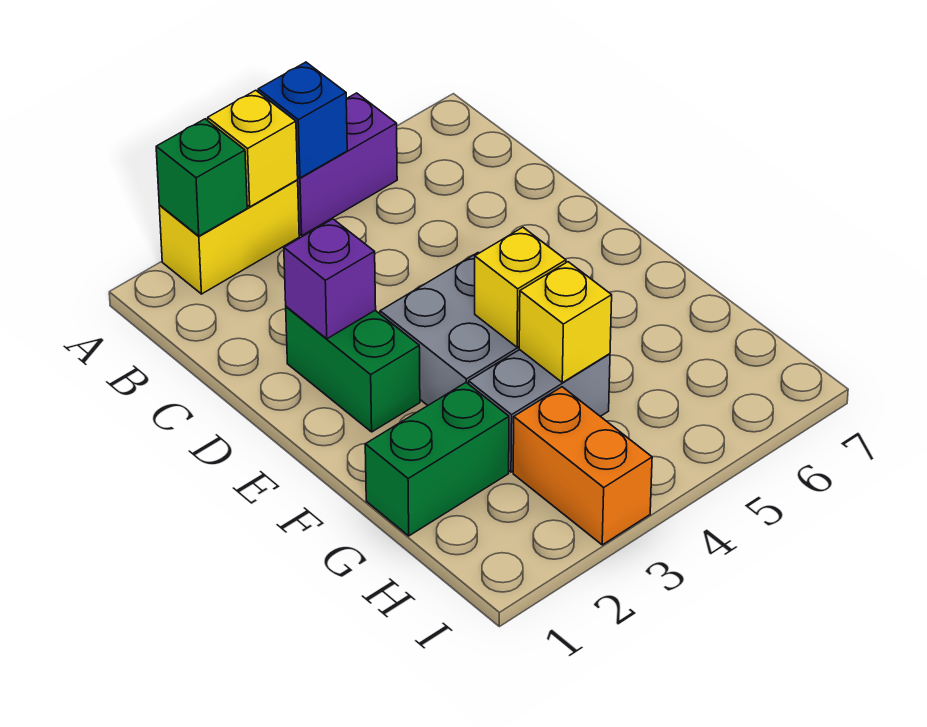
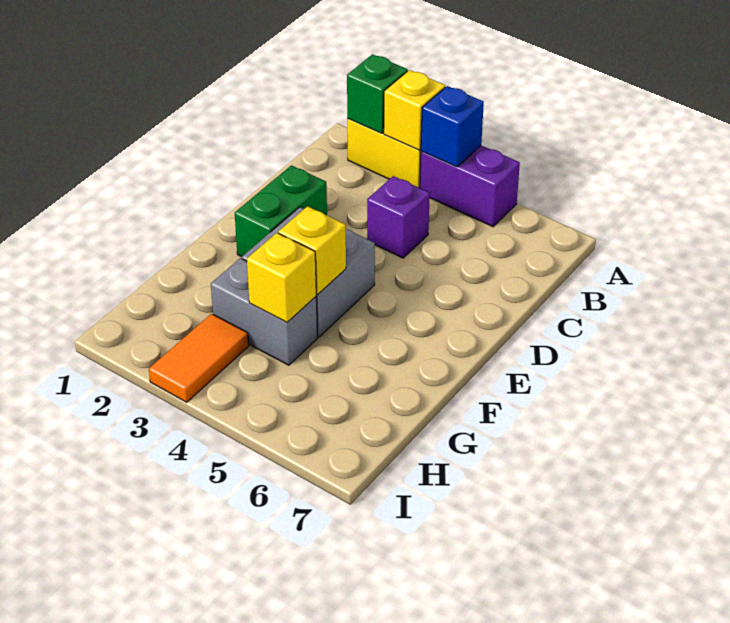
purple 1x1 brick [284,219,376,339] -> purple 1x1 brick moved to [367,176,430,258]
green 1x2 brick [365,383,509,536] -> none
orange 1x2 brick [513,387,652,545] -> orange 1x2 tile [149,314,249,402]

